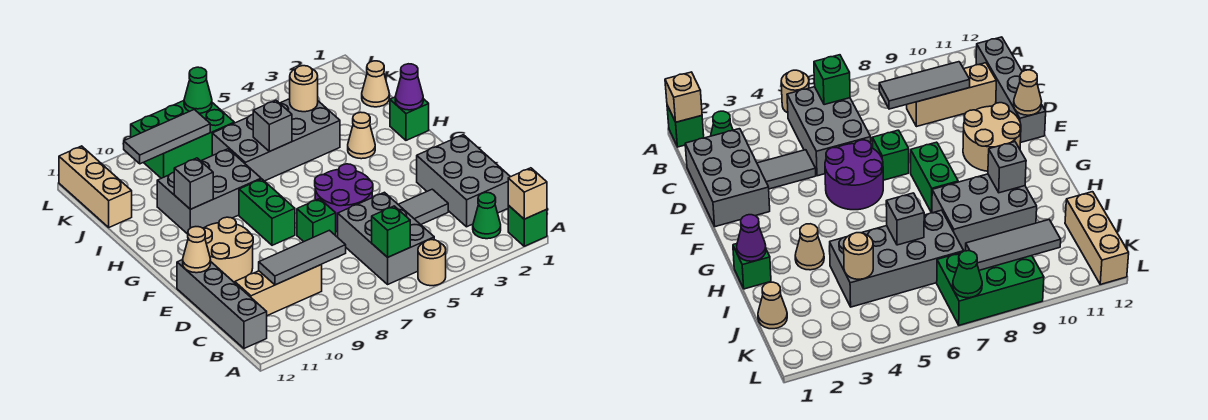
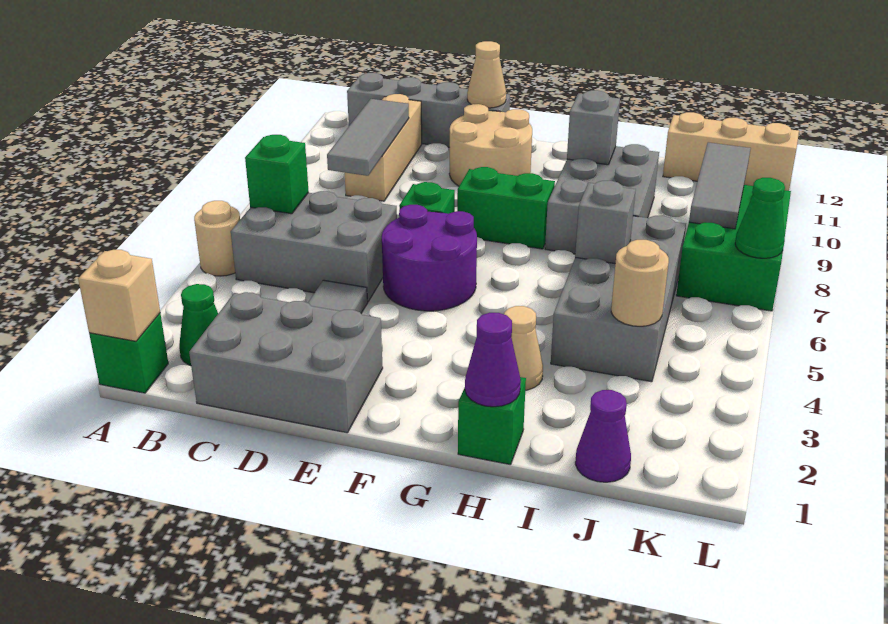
tan 1x1 cone [362,61,390,107] -> purple 1x1 cone [575,390,631,482]

